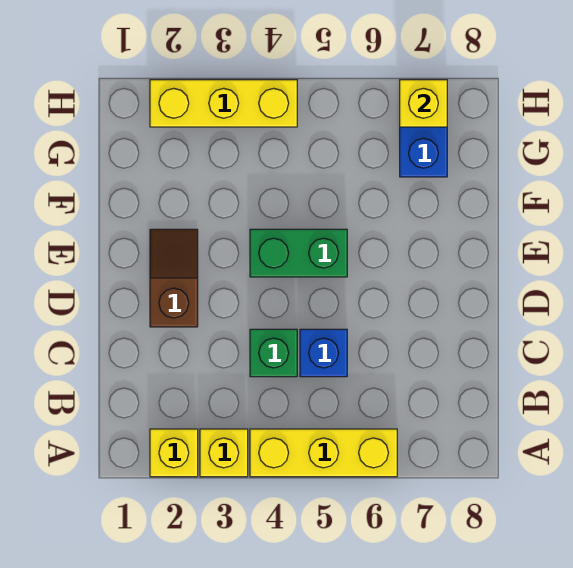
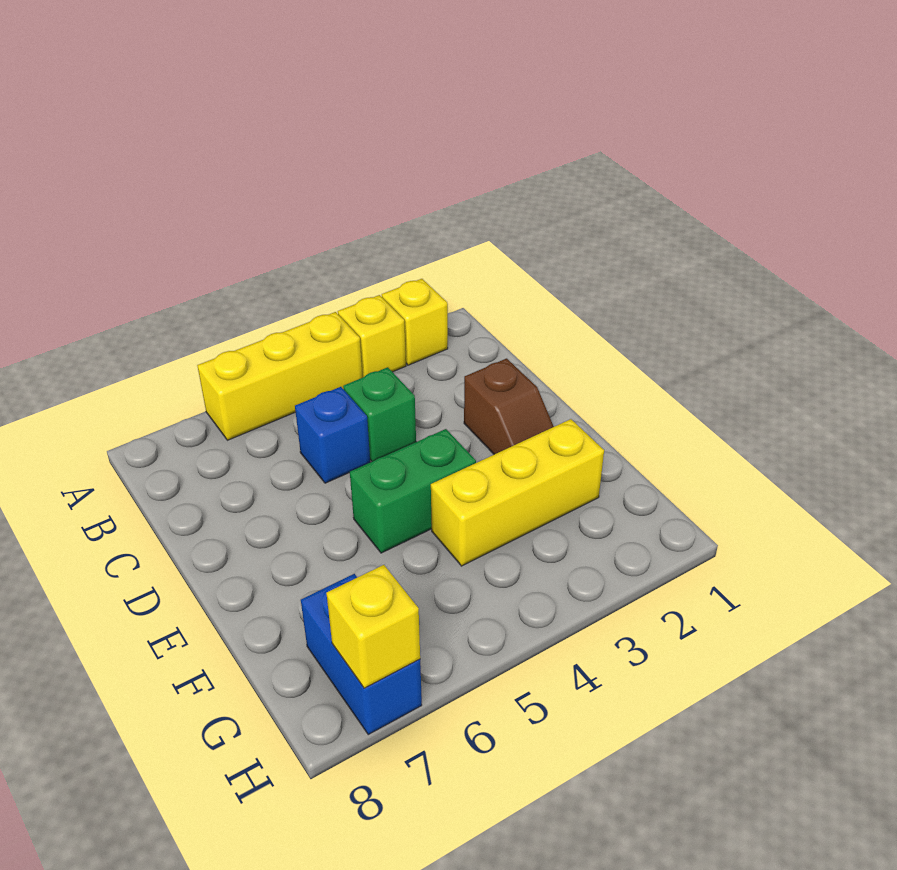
yellow 1x3 brick [150,80,297,127] -> yellow 1x3 brick moved to [431,419,604,566]

